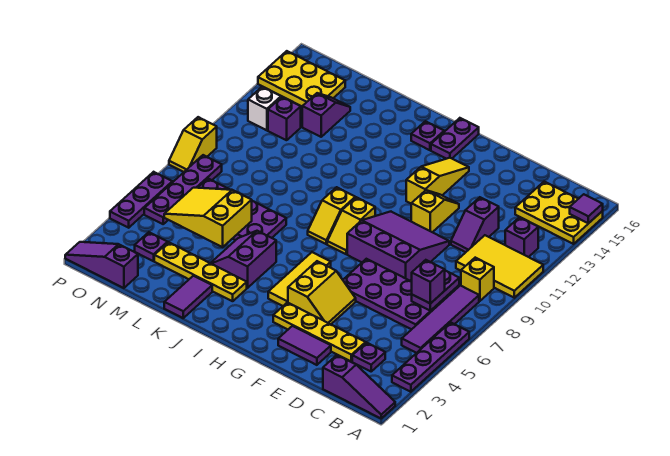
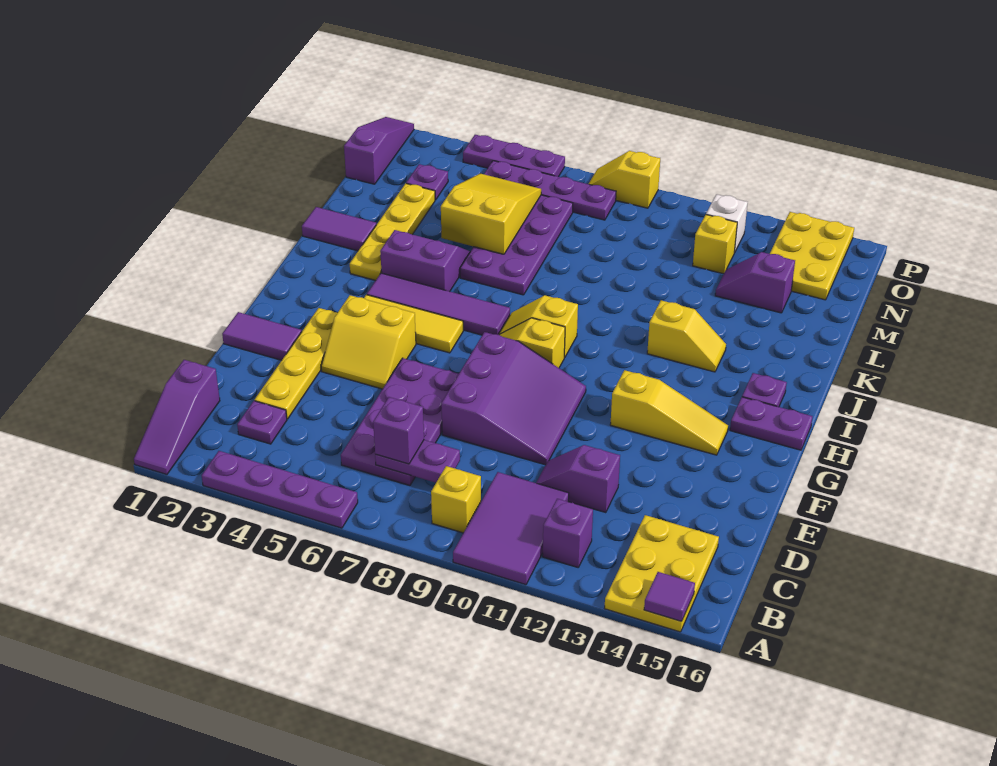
yellow 2x3 tile [456,235,543,298] -> purple 2x3 tile [453,472,569,585]
purple 1x4 tile [402,286,479,353] -> purple 1x4 tile moved to [367,273,510,335]
purple 1x2 tile [278,326,331,365] -> purple 1x2 tile turned to [222,312,301,360]
yellow 1x2 slope [411,190,459,232] -> yellow 1x2 slope moved to [647,300,726,372]
purple 1x2 slope [302,93,350,137] -> purple 1x2 slope turned to [715,252,795,313]
purple 1x1 brick [268,97,301,140] -> yellow 1x1 brick [693,215,737,274]

